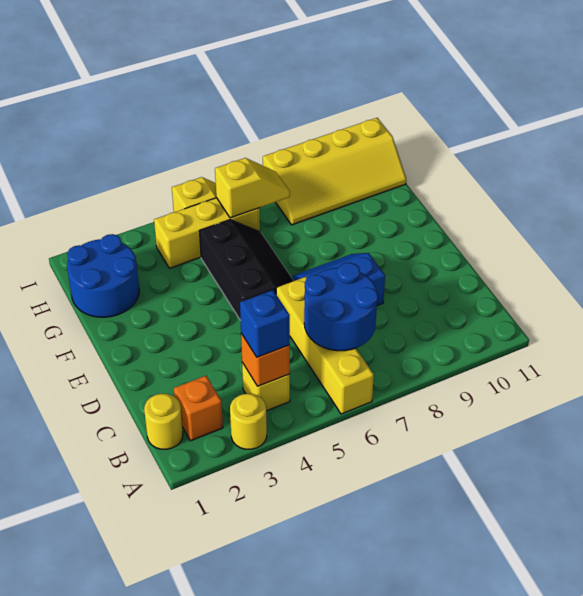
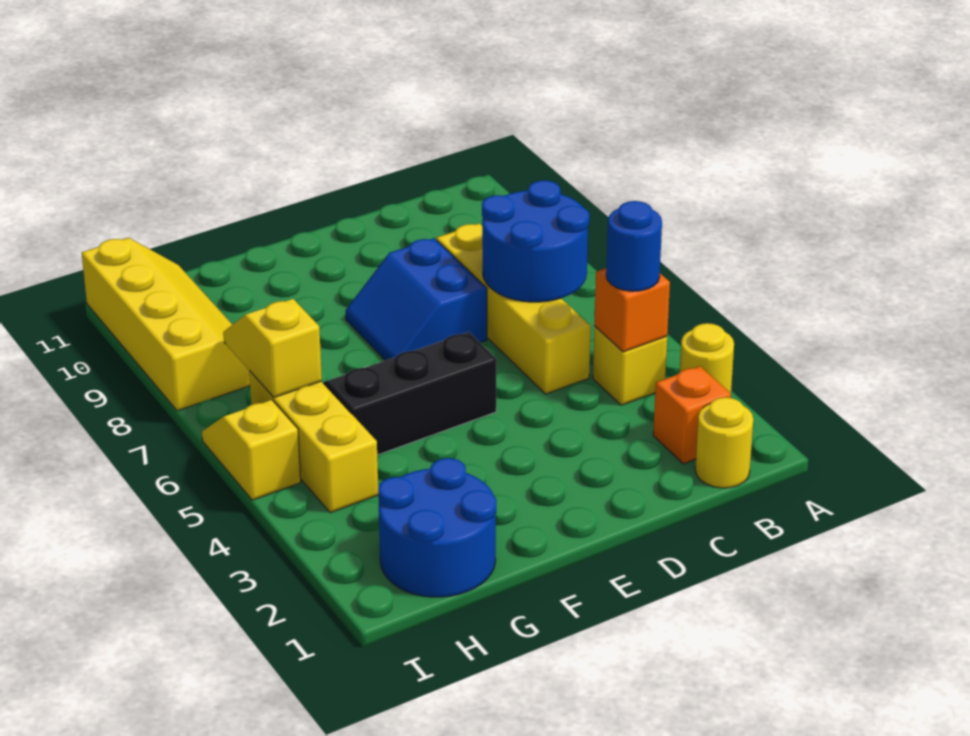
yellow 1x4 brick [276,277,374,414] -> yellow 1x4 brick turned to [436,223,591,394]
blue 1x1 brick [240,290,290,357] -> blue 1x1 round brick [606,201,662,291]

